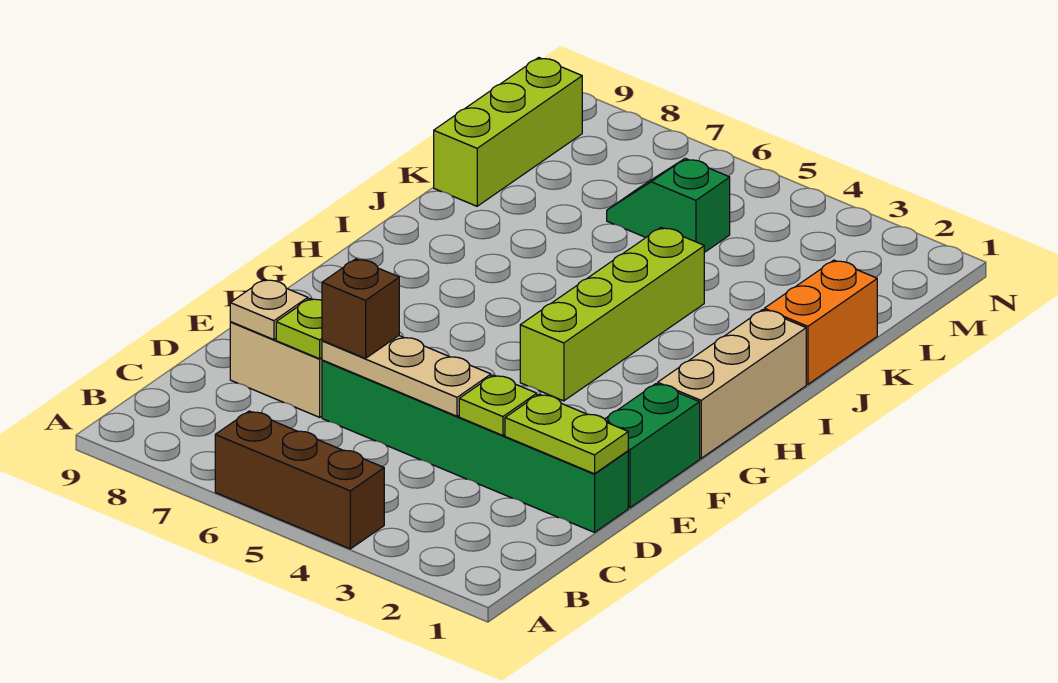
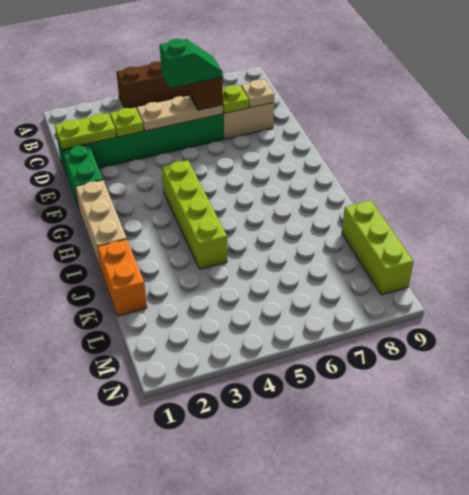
green 1x2 slope [607,158,730,253] -> green 1x2 slope moved to [160,39,223,88]

